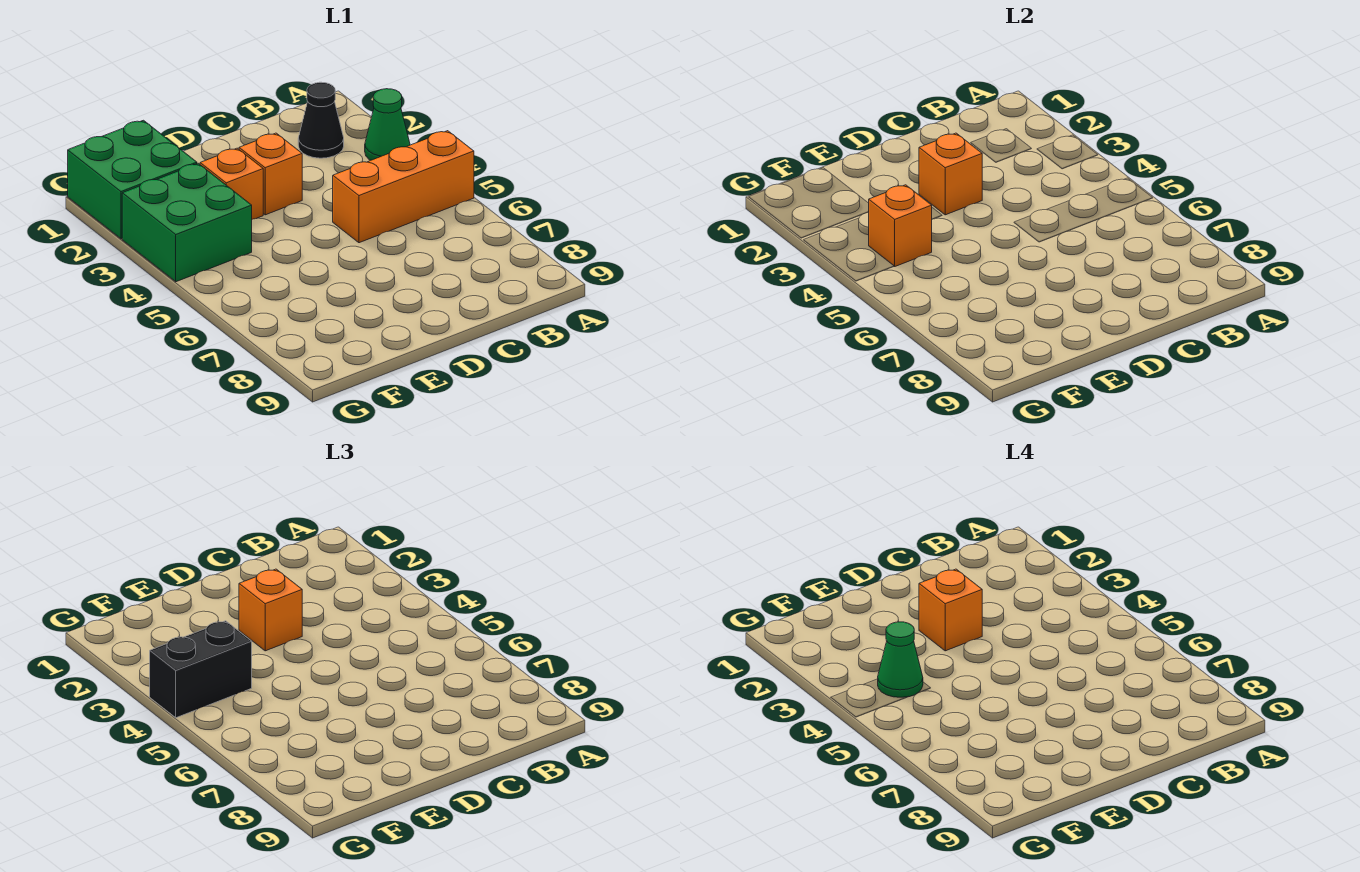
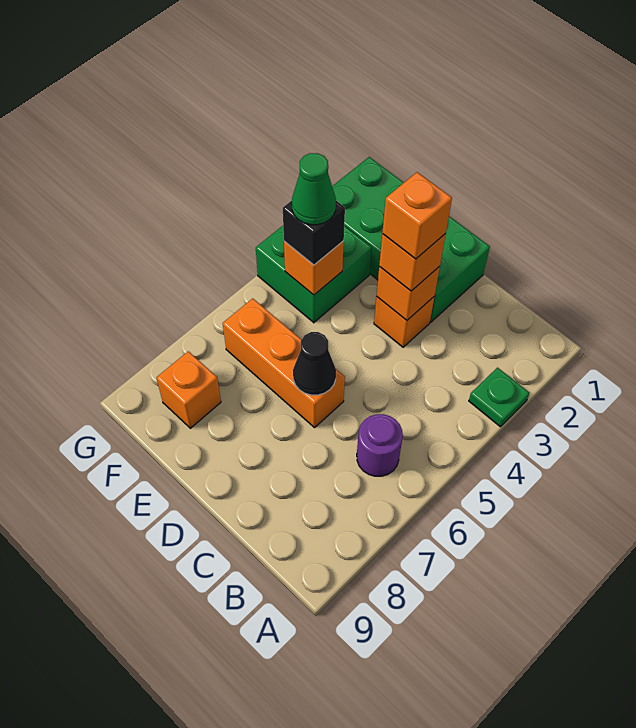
green 1x1 cone [365,89,410,160] -> green 1x1 plate [469,368,529,427]
orange 1x3 brick [333,131,474,243] -> orange 1x3 brick moved to [223,298,345,428]
black 1x1 cone [298,82,344,158] -> black 1x1 cone moved to [293,332,336,395]
none -> purple 1x1 round brick [357,414,403,476]
orange 1x1 brick [200,148,263,219] -> orange 1x1 brick moved to [156,351,221,428]
green 2x2 brick [68,120,197,239] -> green 2x4 brick [332,157,490,322]
black 1x2 brick [150,621,252,718] -> black 1x1 brick [283,201,345,265]

